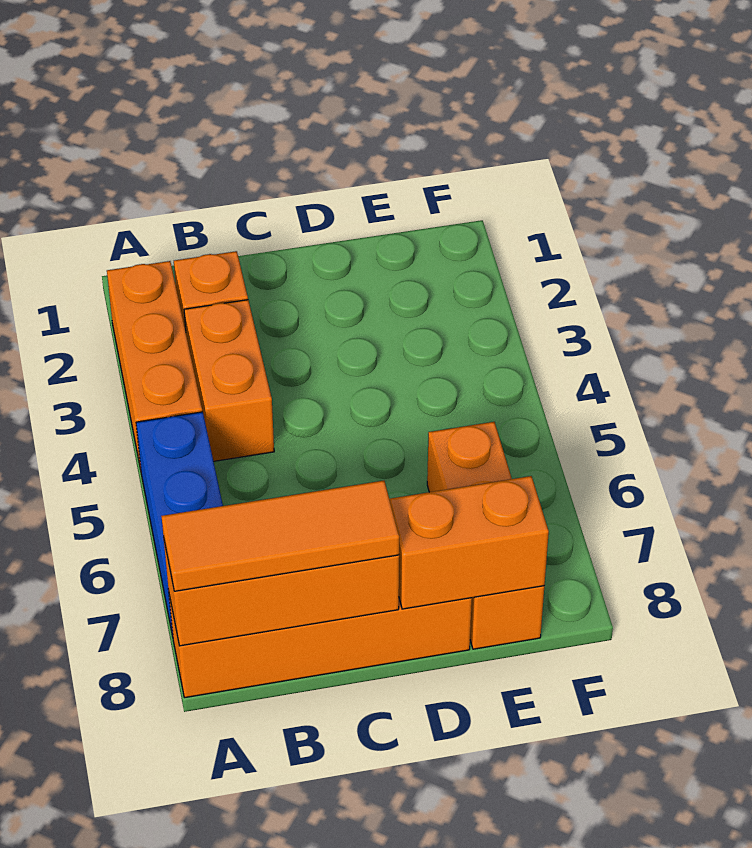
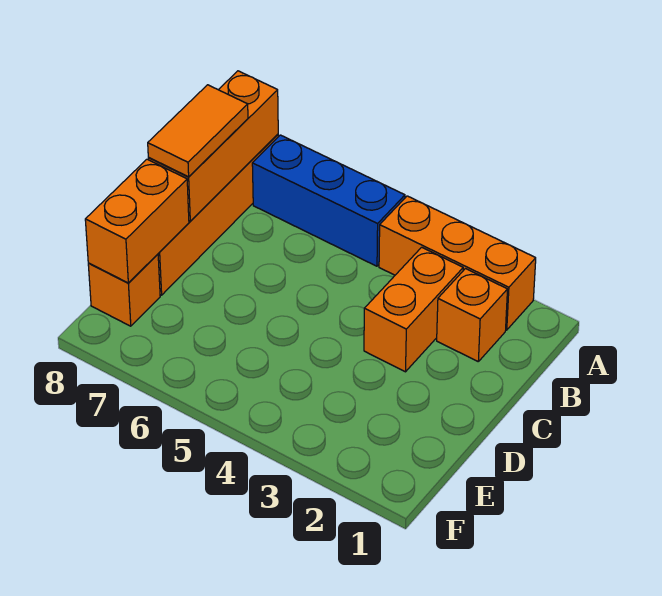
orange 1x3 tile [161,481,399,591] -> orange 1x2 tile [148,85,248,177]
orange 1x2 brick [184,300,274,461] -> orange 1x2 brick turned to [364,247,463,372]
orange 1x3 brick [427,422,544,649] -> orange 1x1 brick [88,254,160,326]

